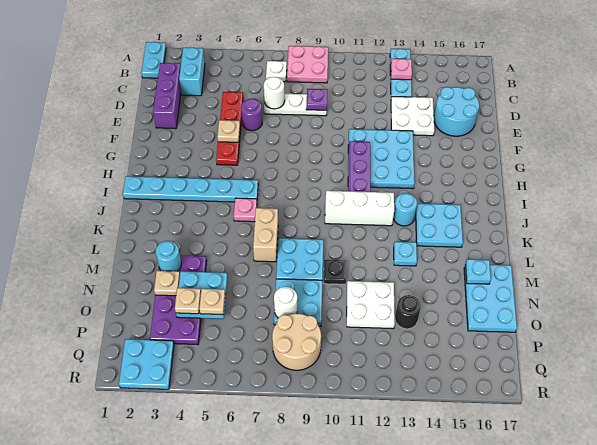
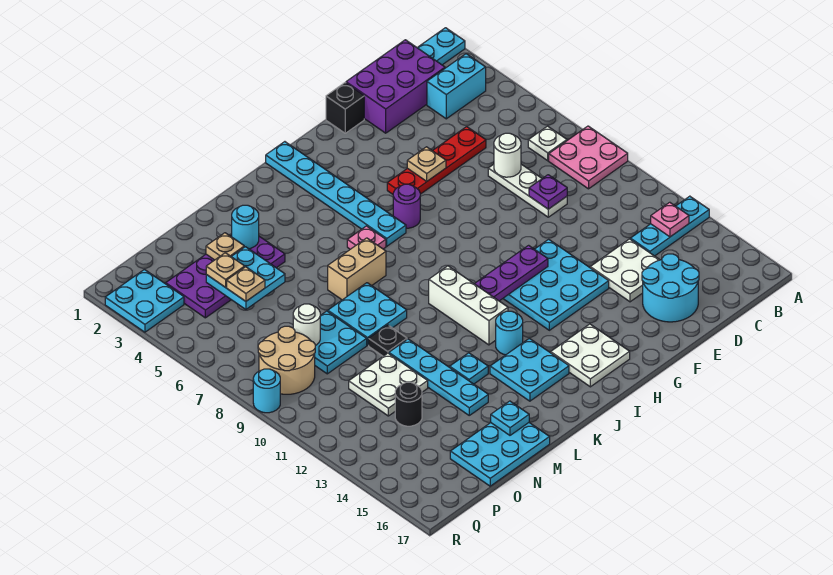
purple 1x3 brick [153,63,181,129] -> purple 2x3 brick [346,40,445,133]
purple 1x1 round brick [241,99,262,131] -> purple 1x1 round brick moved to [393,184,420,228]
none -> black 1x1 brick [326,83,364,133]
none -> white 2x2 plate [551,324,630,387]
none -> cyan 1x4 plate [389,339,488,415]
none -> cyan 1x1 round brick [253,369,280,413]

